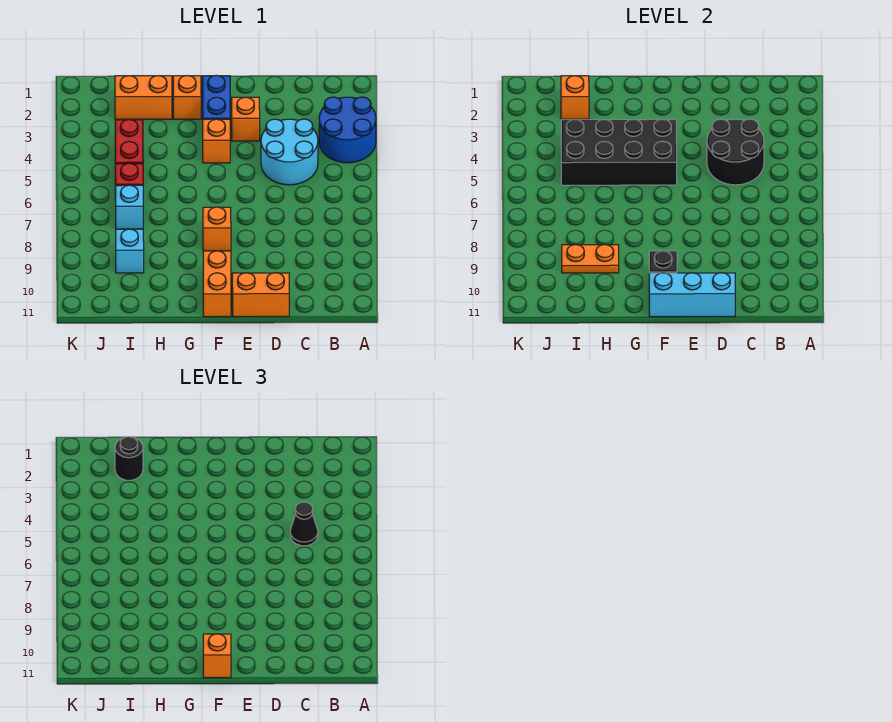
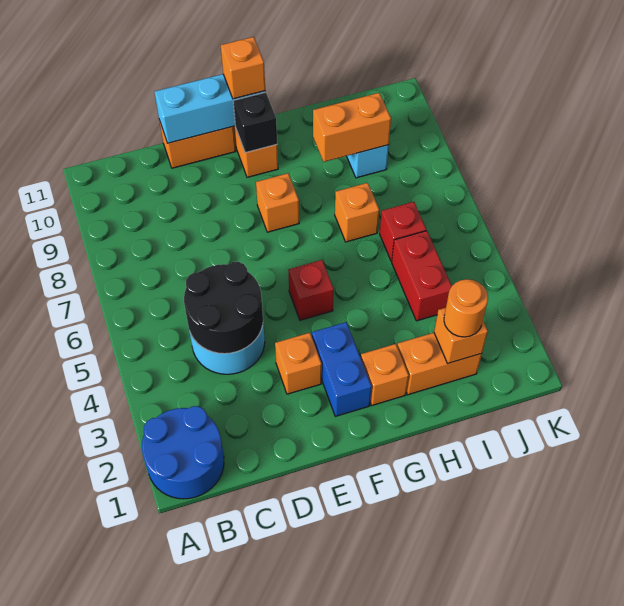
blue 2x2 round brick [319,97,376,163] -> blue 2x2 round brick moved to [142,406,224,499]
black 1x1 cone [290,502,318,546] -> none
orange 1x1 brick [203,119,230,163] -> orange 1x1 brick moved to [335,183,379,242]
black 2x4 brick [561,119,677,185] -> none
none -> red 1x1 brick [288,260,334,320]
orange 1x2 plate [562,244,619,273] -> orange 1x2 brick [313,93,391,162]
black 1x1 round brick [115,437,143,480] -> orange 1x1 round brick [444,279,488,337]
cyan 1x1 brick [116,185,143,229] -> none

